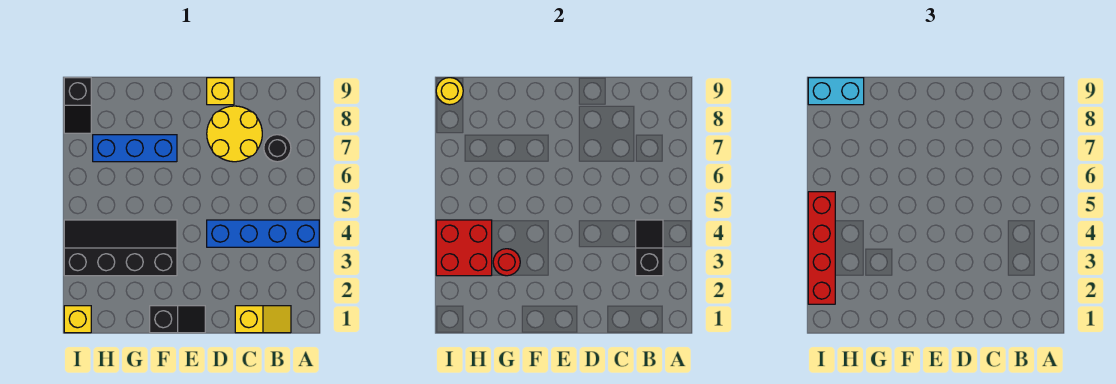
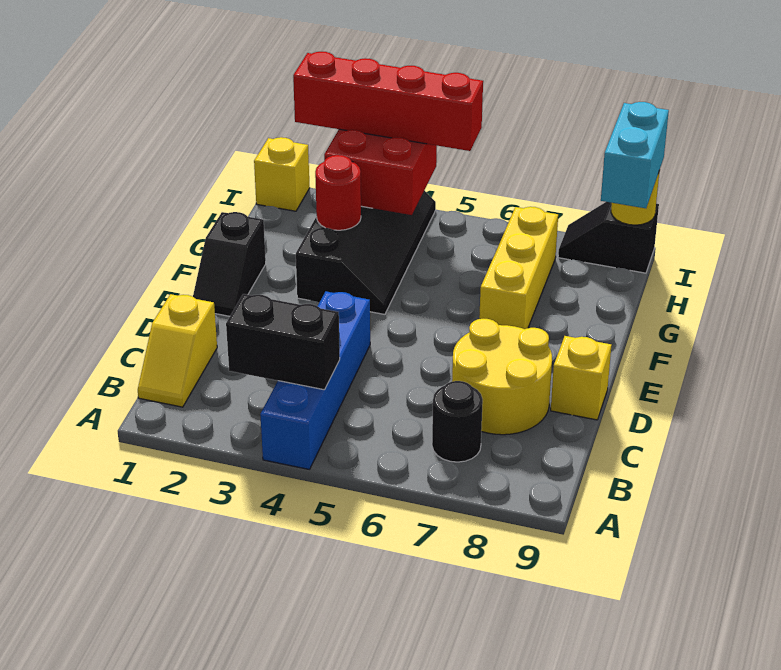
black 1x2 slope [636,220,663,276] -> black 1x2 brick [226,294,340,390]
blue 1x3 brick [93,135,177,162] -> yellow 1x3 brick [479,207,558,329]

